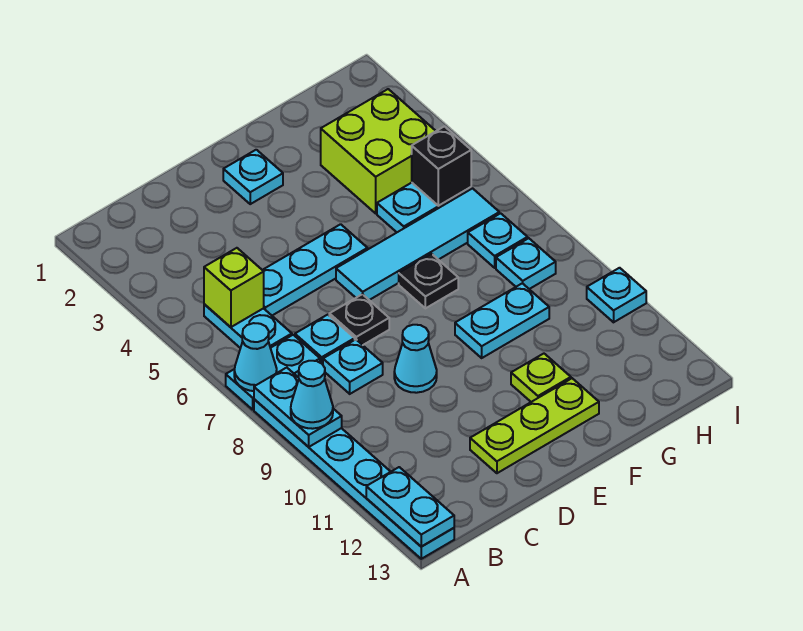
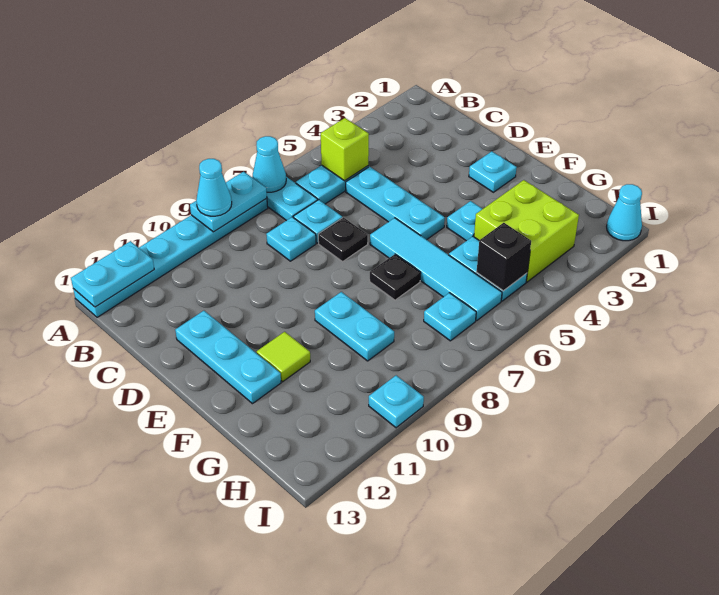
cyan 1x1 cone [394,325,437,393] -> cyan 1x1 cone moved to [607,184,642,241]
lime 1x3 plate [470,378,599,473] -> cyan 1x3 plate [175,311,281,404]
lime 1x1 plate [511,354,571,402] -> lime 1x1 tile [257,332,310,382]
cyan 1x1 plate [496,238,556,289] -> cyan 1x1 plate moved to [447,201,482,241]

